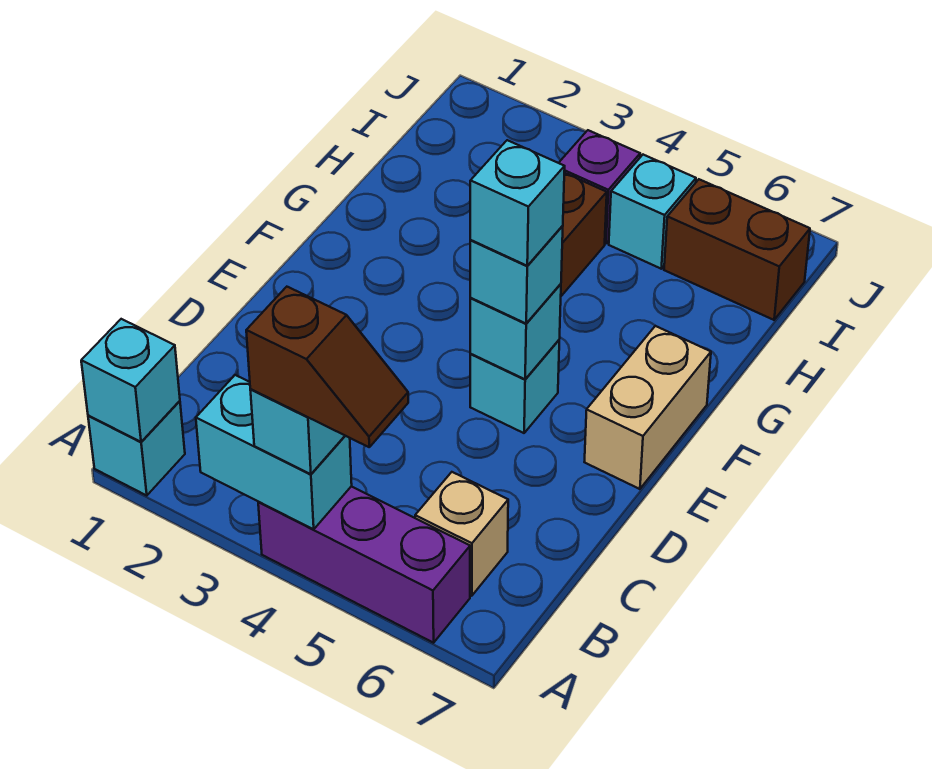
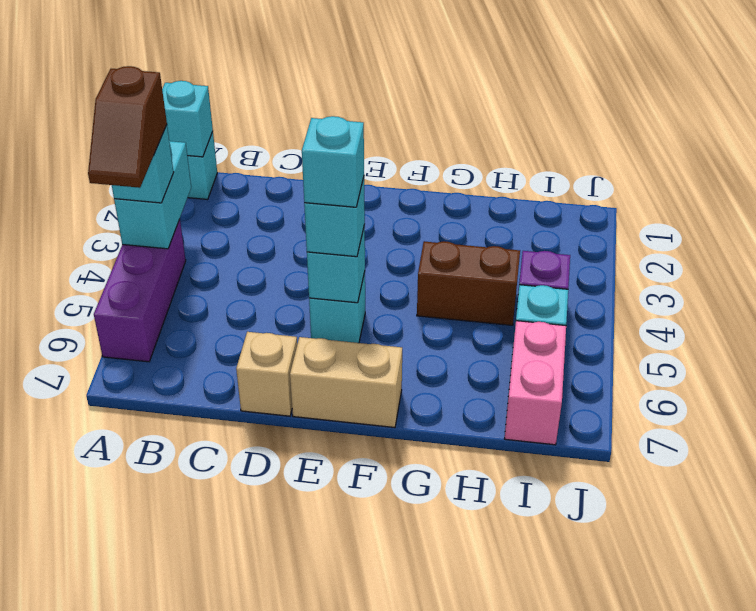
tan 1x1 brick [415,472,508,596] -> tan 1x1 brick moved to [236,332,297,416]
brown 1x2 brick [664,179,810,320] -> pink 1x2 brick [504,321,566,445]

